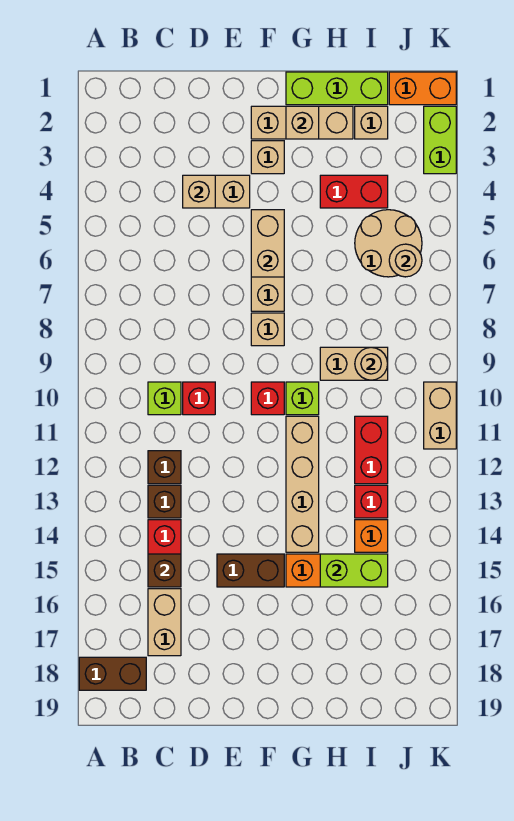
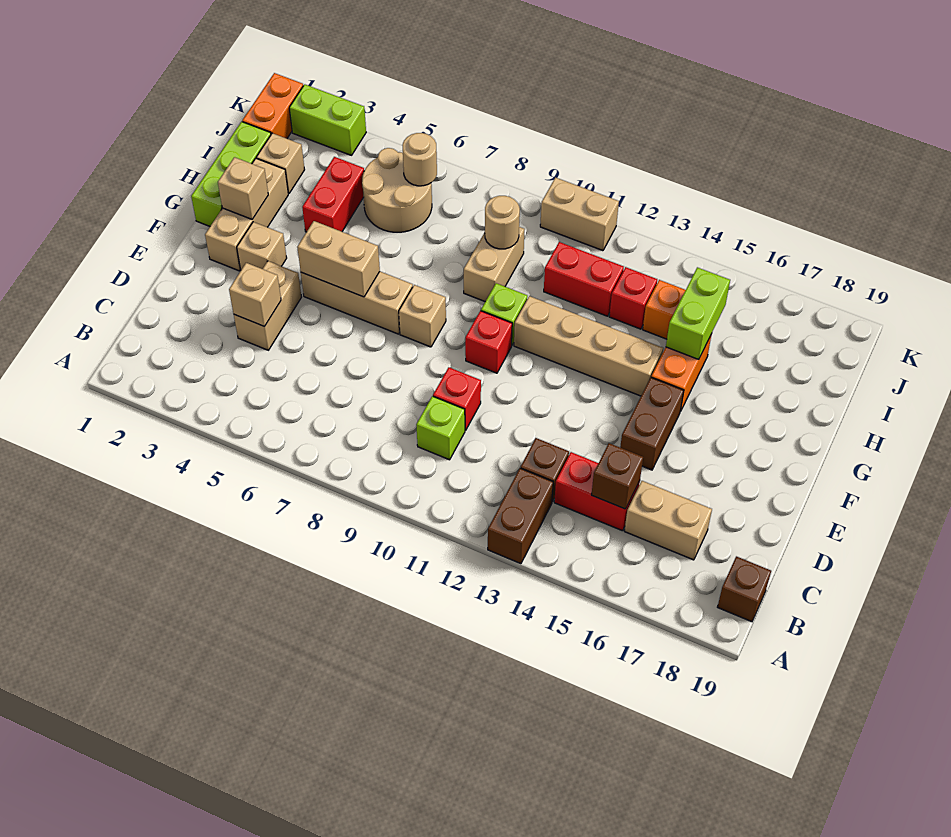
brown 1x2 brick [79,657,146,690] -> brown 1x2 brick moved to [488,468,553,564]
brown 1x1 brick [148,451,181,484] -> brown 1x1 brick moved to [718,556,771,622]

